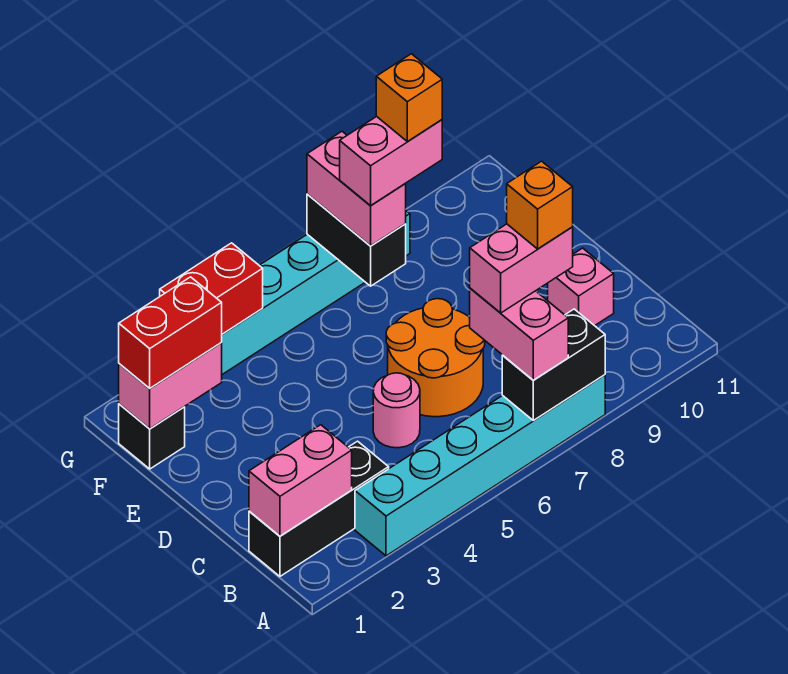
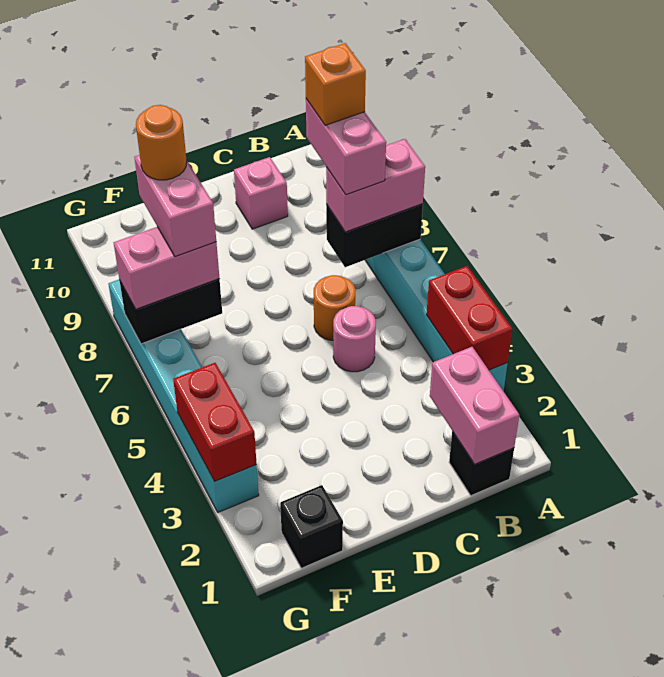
black 1x2 brick [502,309,605,421] -> black 1x2 brick turned to [326,204,423,267]
black 1x3 brick [249,441,389,576] -> black 1x1 brick [449,431,514,496]
orange 2x2 round brick [386,299,485,417] -> orange 1x1 round brick [314,275,355,340]
pink 1x2 brick [119,343,222,429] -> none
red 1x2 brick [119,277,222,388] -> red 1x2 brick moved to [426,266,512,370]
orange 1x1 brick [376,54,442,141] -> orange 1x1 round brick [136,105,187,180]

